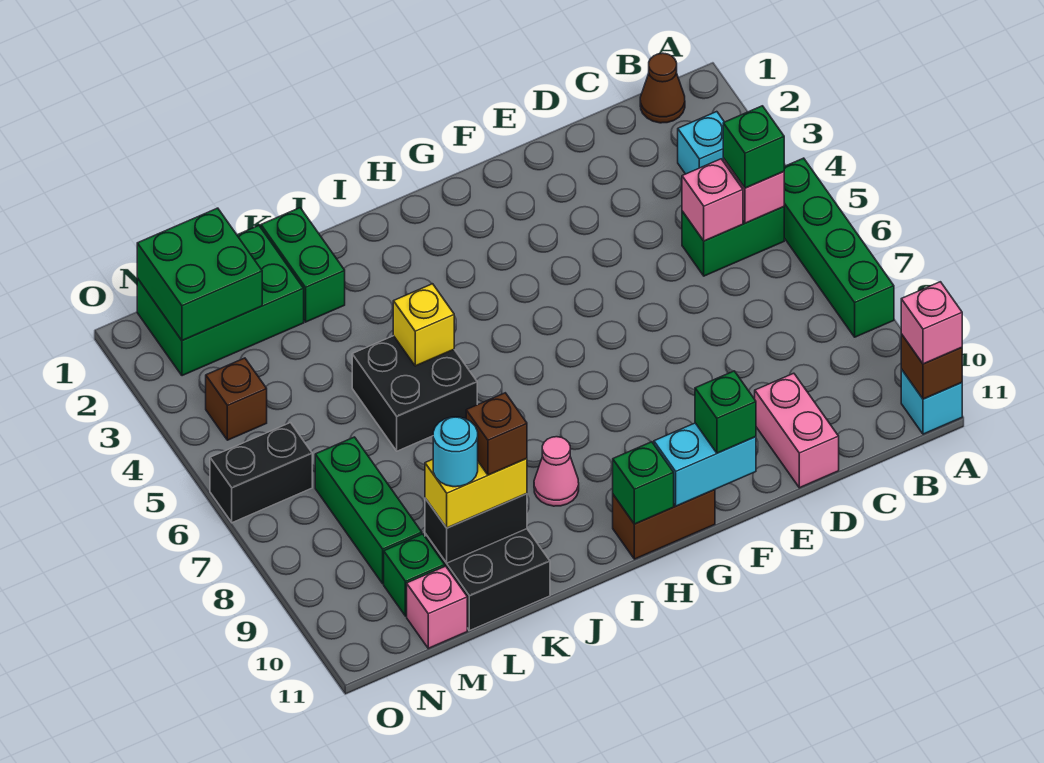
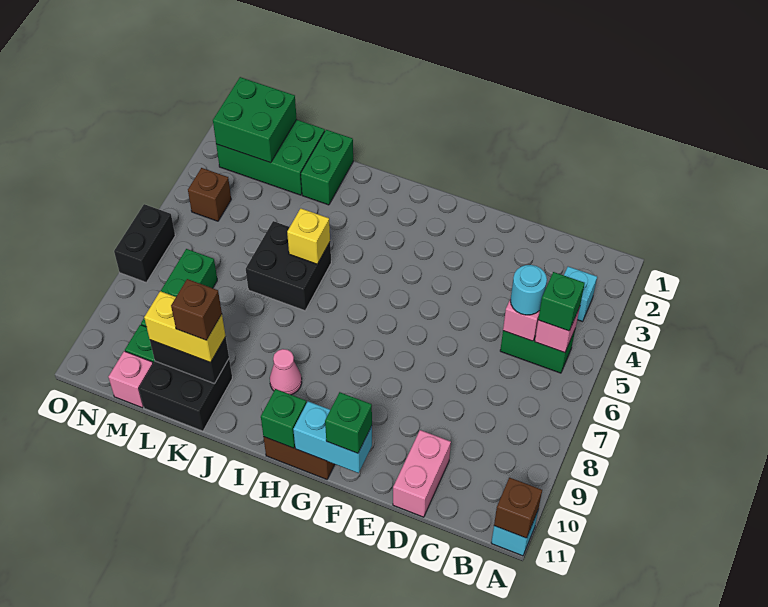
green 1x4 brick [784,158,894,337] -> none
pink 1x1 brick [901,282,962,364] -> none
brown 1x1 cone [640,53,685,123] -> none
cyan 1x1 round brick [433,417,478,487] -> cyan 1x1 round brick moved to [511,265,547,315]
black 1x2 brick [210,423,312,523] -> black 1x2 brick turned to [114,204,175,282]

